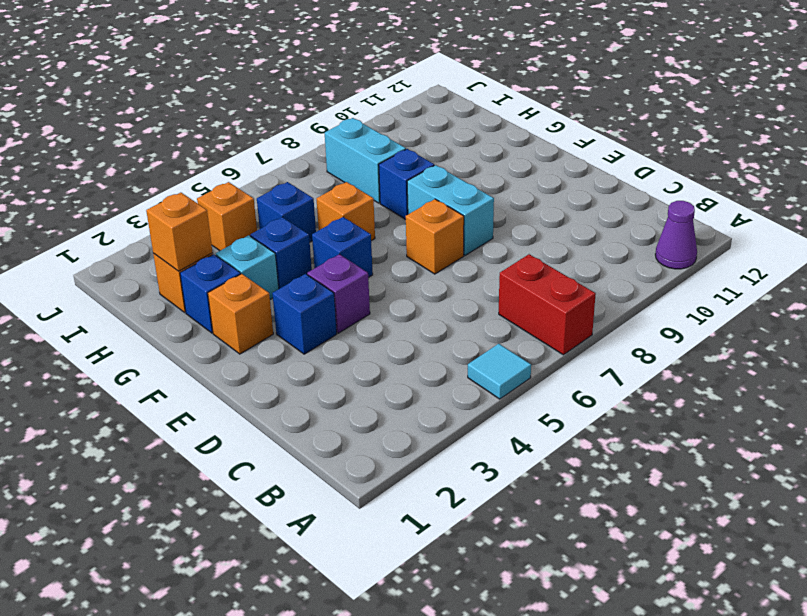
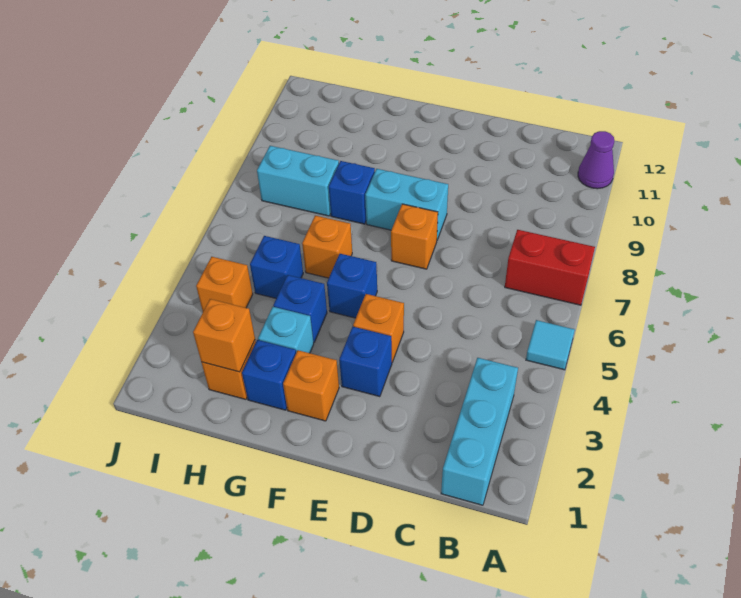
none -> cyan 1x3 brick [441,358,518,505]
purple 1x1 brick [307,254,370,333] -> orange 1x1 brick [353,294,404,362]

